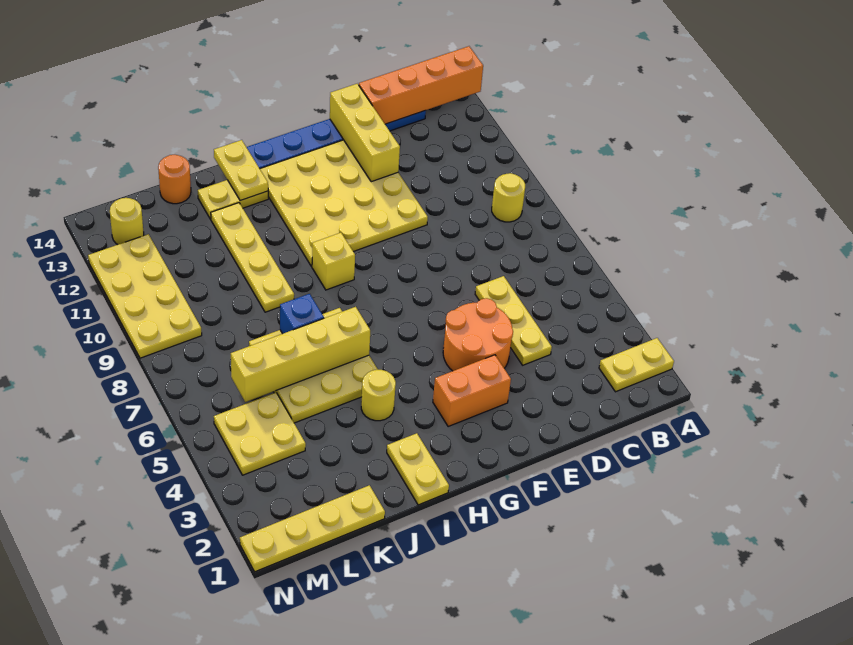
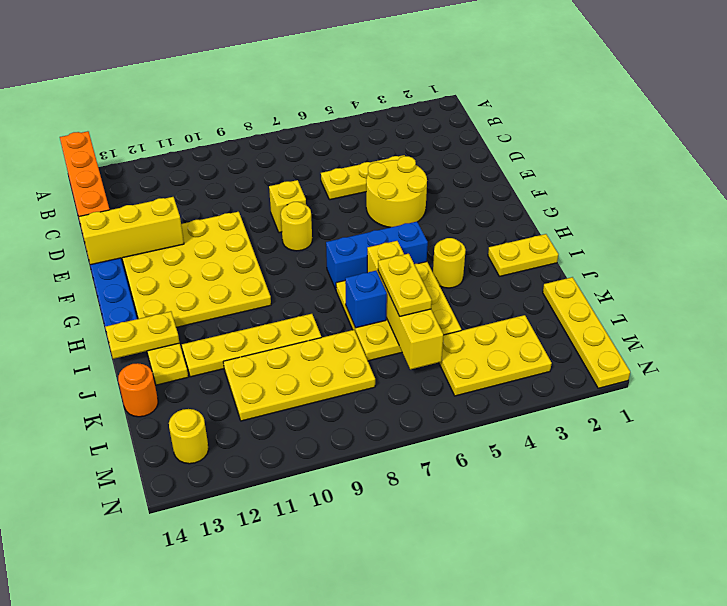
yellow 1x2 plate [599,338,674,392] -> yellow 1x2 plate moved to [378,254,432,316]
yellow 1x1 round brick [492,173,525,222] -> yellow 1x1 round brick moved to [281,202,312,251]
orange 2x2 round brick [443,298,513,371] -> yellow 2x2 round brick [366,156,427,227]
orange 1x2 brick [433,355,511,427] -> none
none -> blue 1x3 brick [326,222,428,289]
yellow 1x1 brick [312,233,355,290] -> yellow 1x1 brick moved to [269,180,306,233]
yellow 2x2 plate [214,392,306,475] -> yellow 2x3 plate [439,315,552,396]
yellow 2x4 plate [88,234,202,358] -> yellow 2x4 plate moved to [223,330,375,421]

